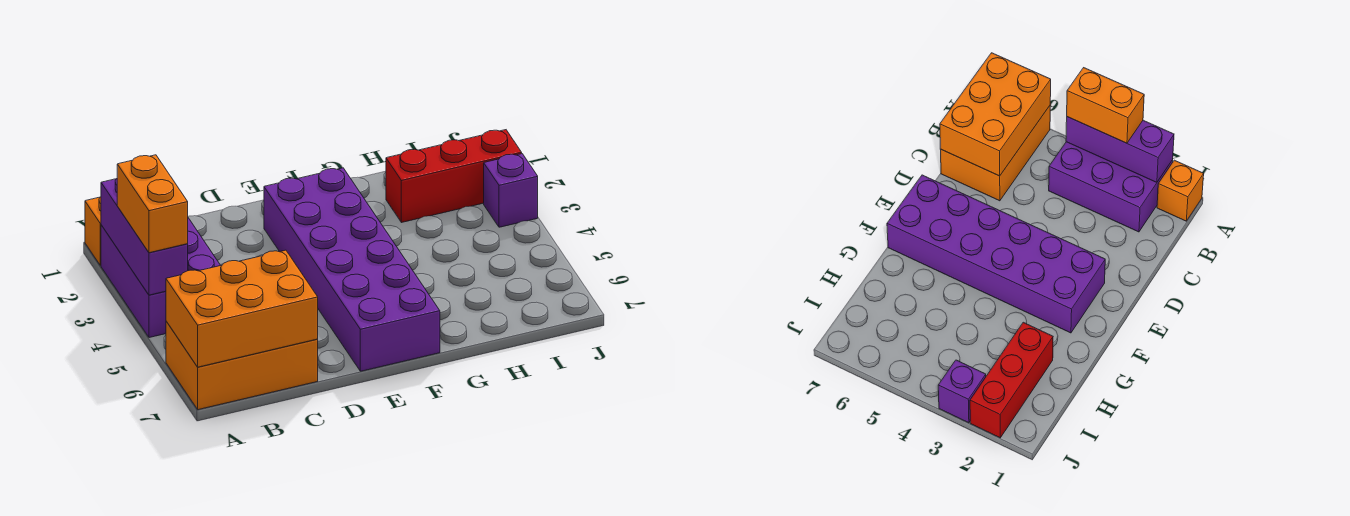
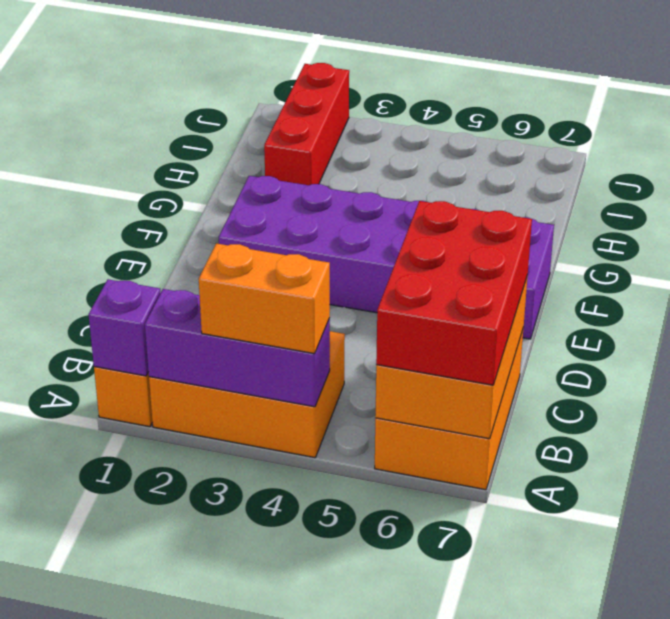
purple 2x3 brick [101,218,221,338] -> orange 2x3 brick [149,331,345,458]
none -> red 2x3 brick [376,201,532,385]
purple 1x1 brick [484,154,538,227] -> purple 1x1 brick moved to [89,279,160,376]

